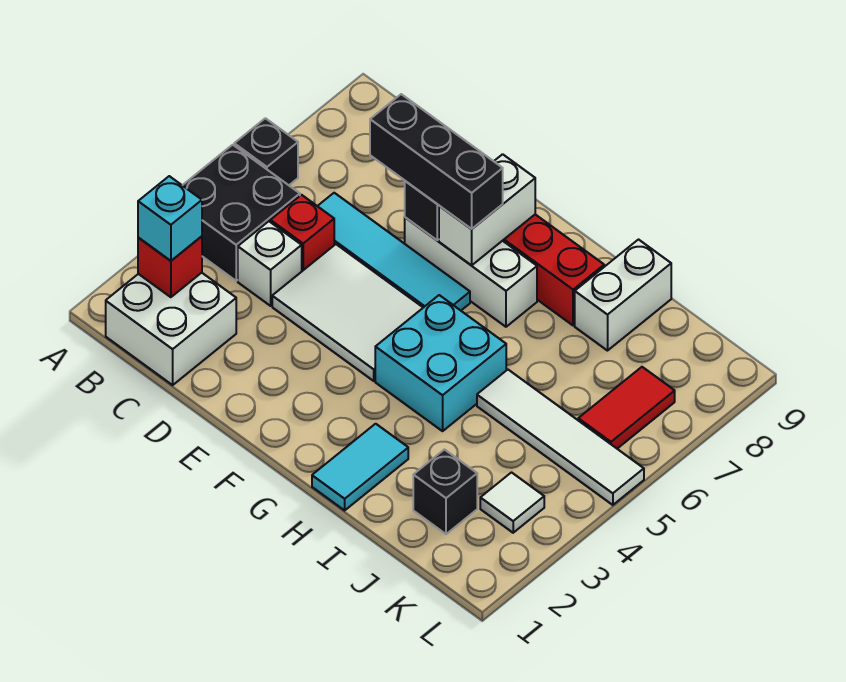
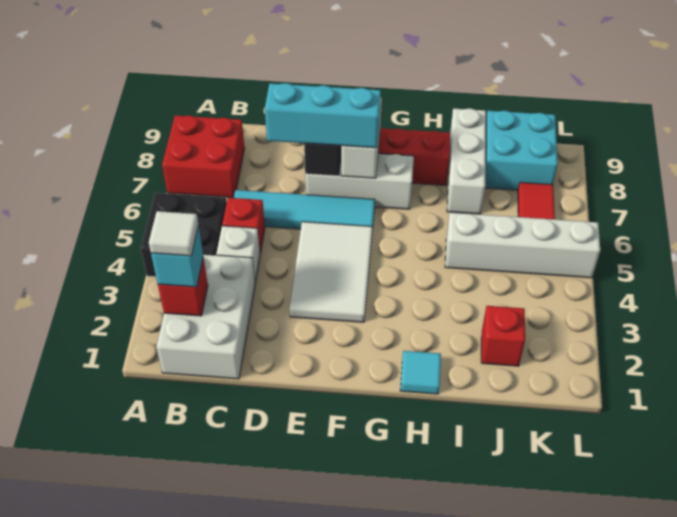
black 1x1 brick [234,118,298,185] -> none
none -> red 2x2 brick [162,115,245,198]
white 2x2 brick [106,273,236,385] -> white 2x3 brick [156,254,255,379]
white 2x3 tile [272,244,423,381] -> white 2x3 tile turned to [289,222,373,322]
black 1x3 brick [370,94,503,229] -> cyan 1x3 brick [265,83,381,148]
cyan 2x2 brick [375,295,506,431] -> cyan 2x2 brick moved to [485,111,558,190]
cyan 1x2 tile [312,424,408,510] -> cyan 1x1 tile [400,351,441,394]
white 1x4 tile [477,370,644,505] -> white 1x4 brick [445,213,600,278]
white 1x2 brick [575,240,671,351] -> white 1x3 brick [447,108,486,214]
black 1x1 brick [413,450,477,534] -> red 1x1 brick [481,306,525,366]
white 1x1 tile [480,473,544,533] -> white 1x1 tile moved to [149,211,198,256]

